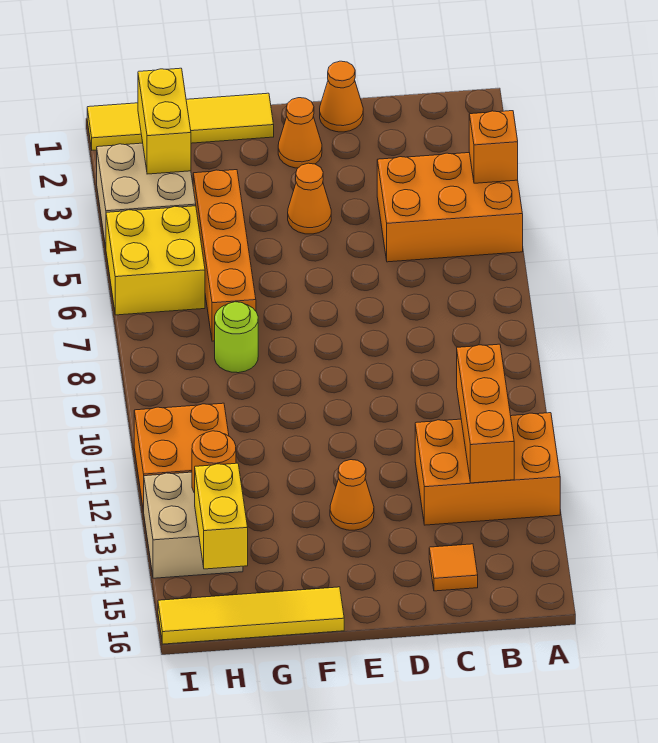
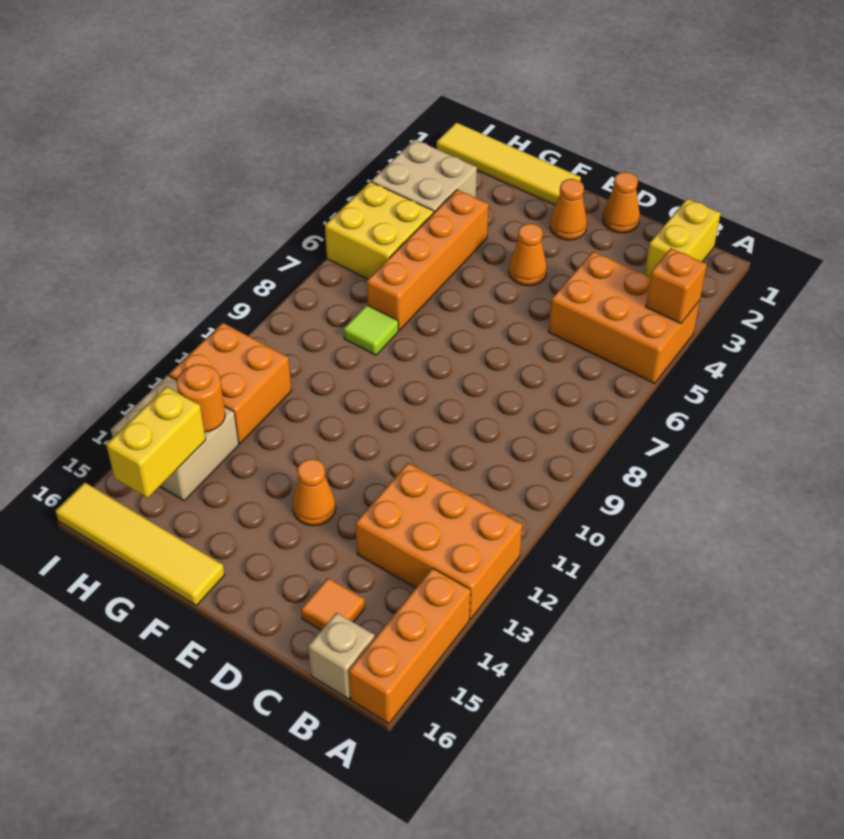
orange 1x3 brick [457,344,514,483] -> orange 1x3 brick moved to [349,568,471,724]
none -> tan 1x1 brick [308,612,375,699]
lime 1x1 round brick [215,302,258,373] -> lime 1x1 tile [344,305,399,355]
yellow 1x2 brick [138,68,191,174] -> yellow 1x2 brick moved to [645,199,721,277]

